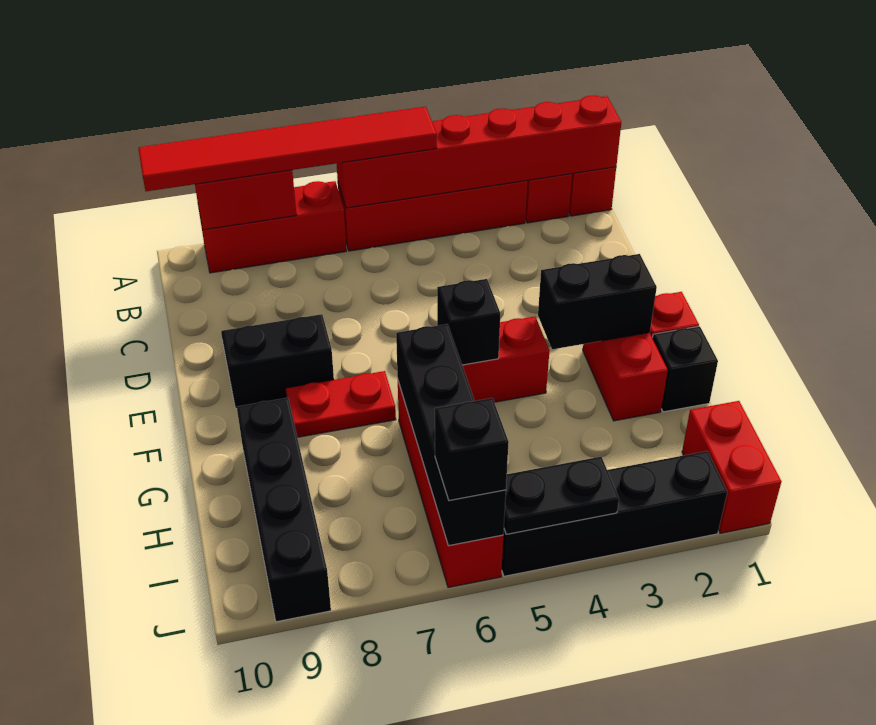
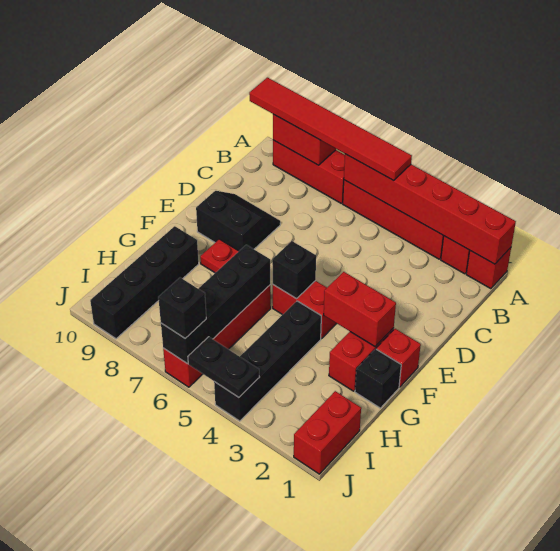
black 1x2 brick [538,254,657,349] -> red 1x2 brick [324,272,396,346]
black 1x4 brick [502,451,727,576] -> black 1x4 brick turned to [214,301,321,421]

